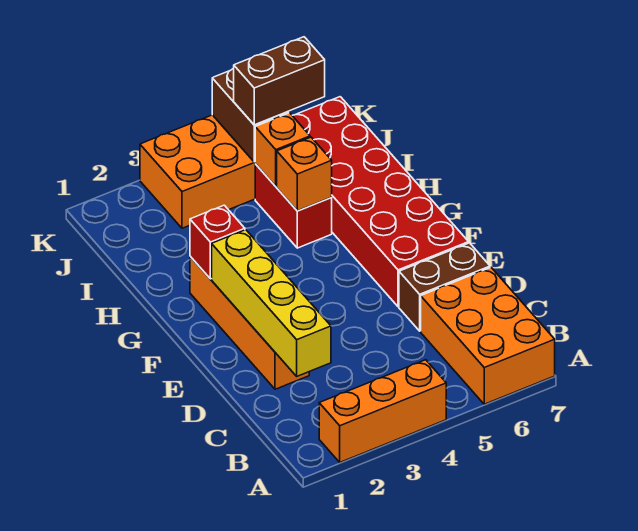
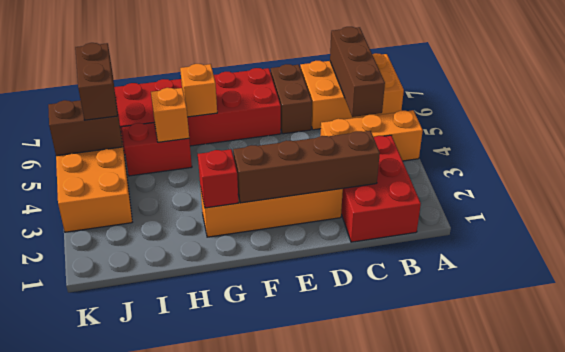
orange 1x3 brick [319,360,446,462] -> orange 1x3 brick turned to [320,110,423,161]
none -> red 2x3 brick [341,135,421,242]
none -> brown 1x3 brick [330,27,385,117]
yellow 1x4 brick [212,230,331,376] -> brown 1x4 brick [233,131,380,203]
orange 1x1 brick [255,113,310,186] -> orange 1x1 brick moved to [180,64,217,117]

